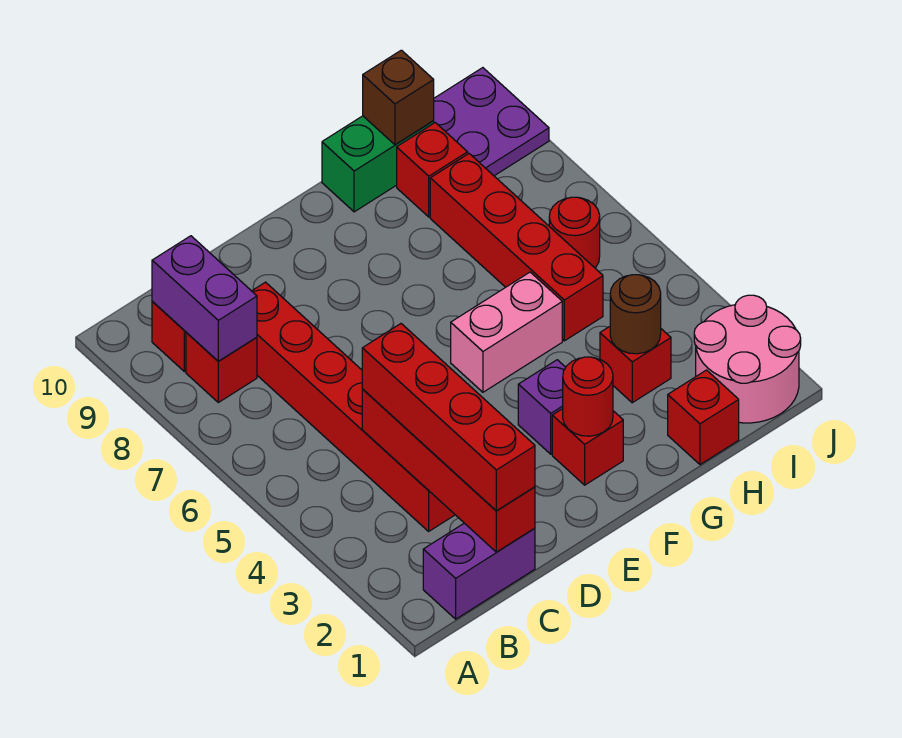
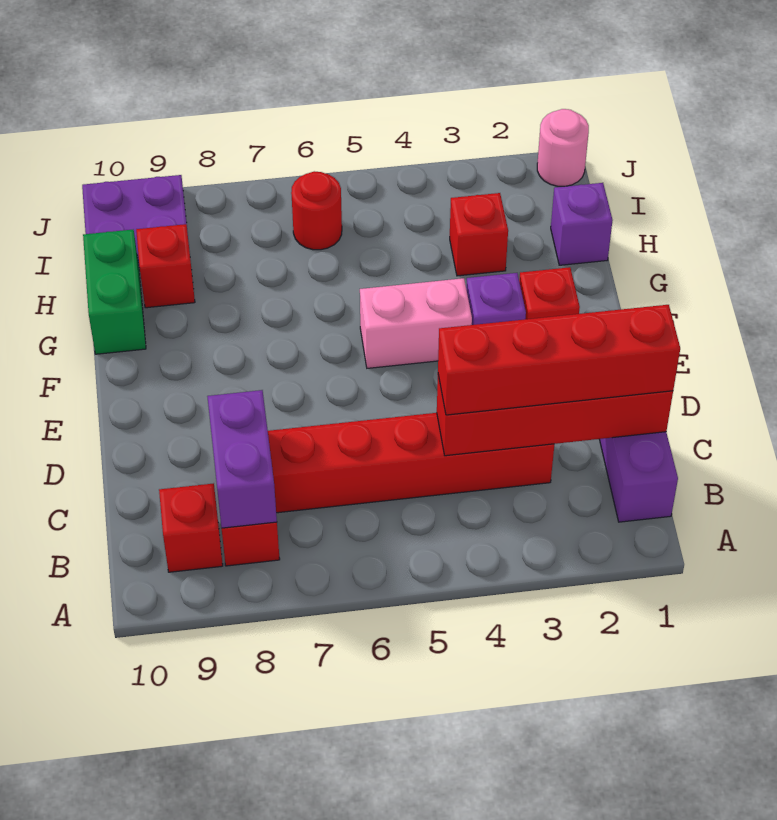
purple 1x2 brick [152,236,257,361] -> purple 1x2 brick turned to [207,390,277,528]
red 1x1 round brick [563,357,613,436] -> none
pink 1x2 brick [451,272,562,392] -> pink 1x2 brick turned to [360,278,472,368]
red 1x1 brick [668,370,739,465] -> purple 1x1 brick [551,183,613,265]
brown 1x1 round brick [610,275,661,354] -> none
red 1x4 brick [430,154,603,341] -> none
brown 1x1 brick [363,50,434,145] -> none
pink 2x2 round brick [694,295,801,423] -> pink 1x1 round brick [537,109,589,186]

